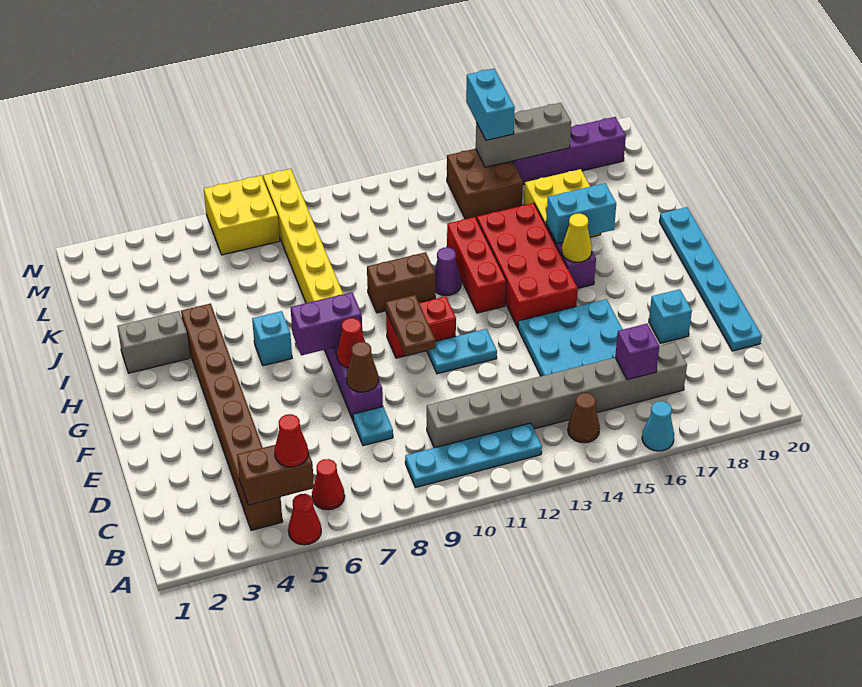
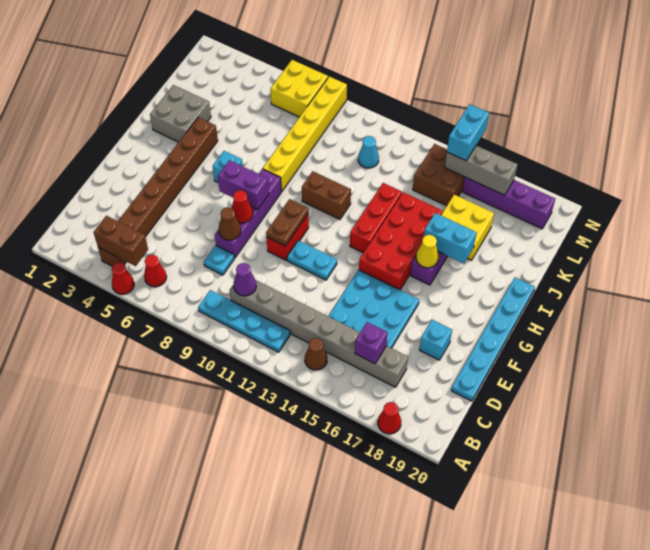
cyan 1x1 cone [642,401,674,451] -> cyan 1x1 cone moved to [358,136,379,168]
red 1x1 cone [274,414,308,467] -> red 1x1 cone moved to [378,402,401,434]
red 1x2 brick [386,296,456,358] -> red 1x2 brick turned to [267,214,309,260]
grey 1x2 brick [117,311,190,373] -> grey 2x2 brick [150,85,211,142]
purple 1x1 cone [434,247,461,296] -> purple 1x1 cone moved to [234,263,256,296]

